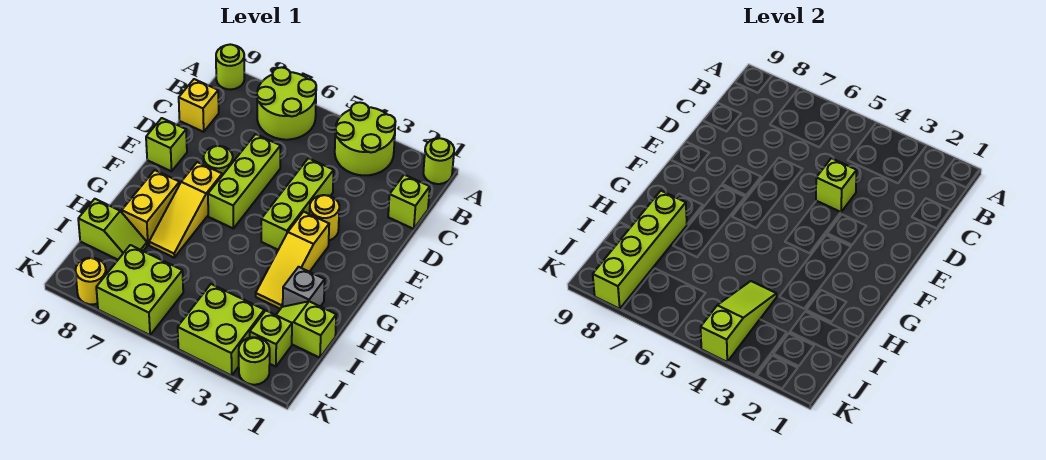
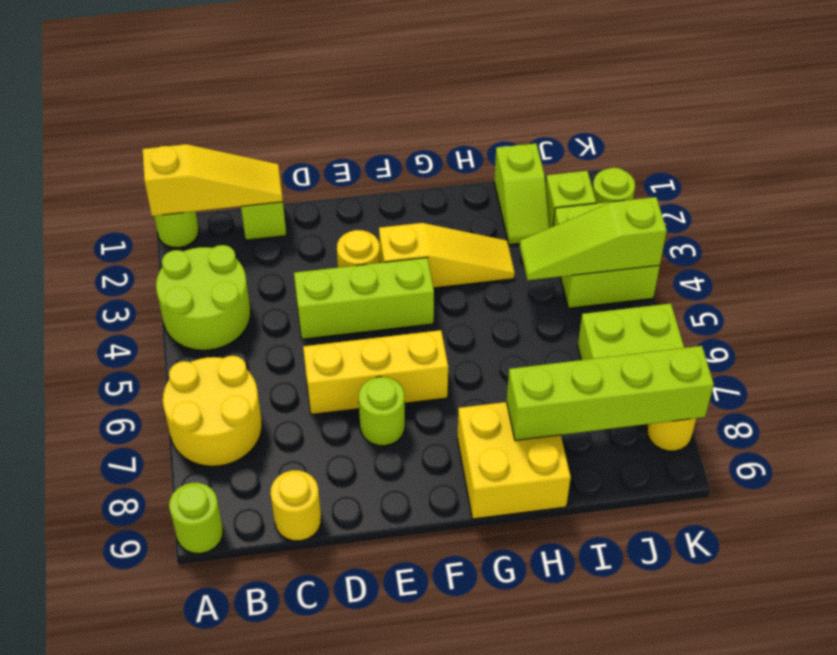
lime 2x2 round brick [257,67,316,140] -> yellow 2x2 round brick [163,356,262,466]
yellow 1x1 brick [179,79,219,132] -> yellow 1x1 round brick [270,470,321,541]
lime 1x1 brick [816,158,857,212] -> none
lime 1x3 brick [208,134,281,228] -> yellow 1x3 brick [303,330,448,414]
lime 1x1 brick [146,118,187,171] -> none
yellow 1x3 slope [149,162,222,257] -> yellow 1x3 slope moved to [143,144,283,216]
yellow 1x2 brick [122,170,180,245] -> yellow 2x2 brick [457,402,571,519]
grey 1x1 brick [283,267,325,307] -> none
lime 1x2 slope [78,199,147,260] -> none

